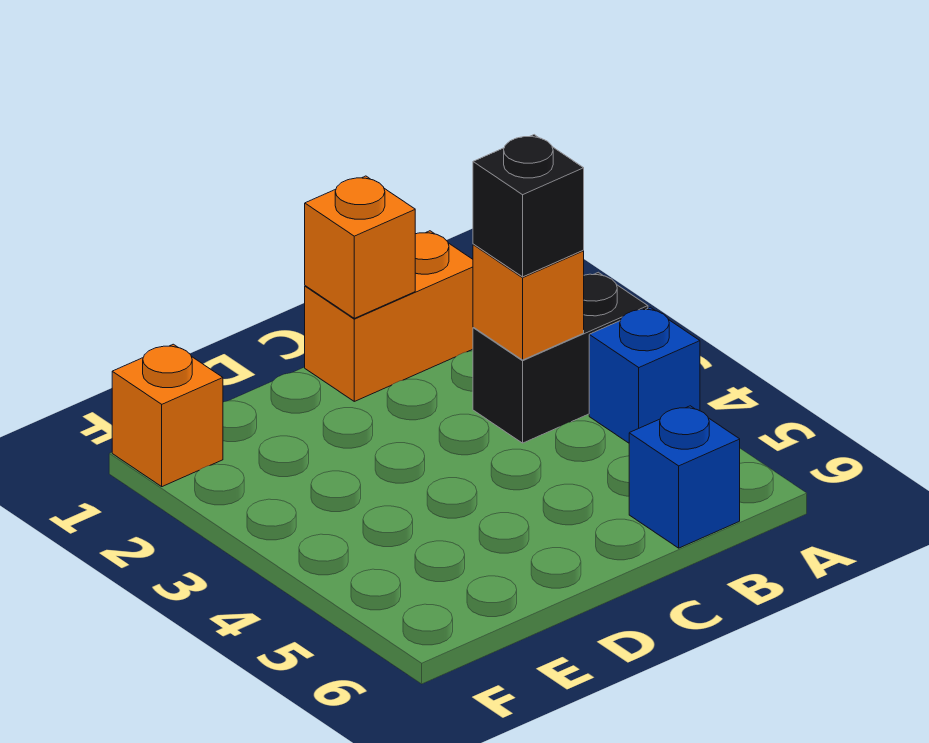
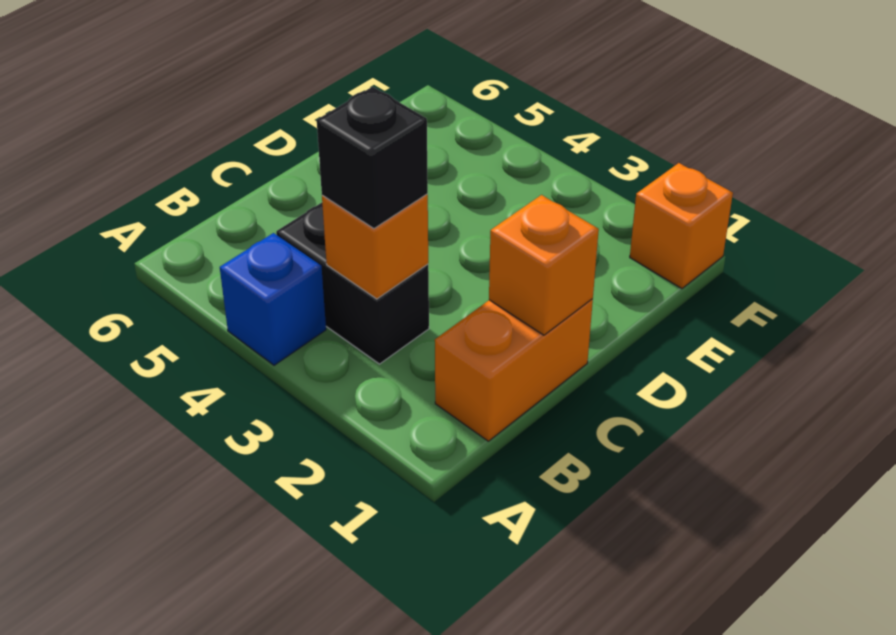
black 1x2 brick [473,272,648,443] -> black 1x2 brick turned to [276,203,429,364]
blue 1x1 brick [629,406,740,548] -> none

